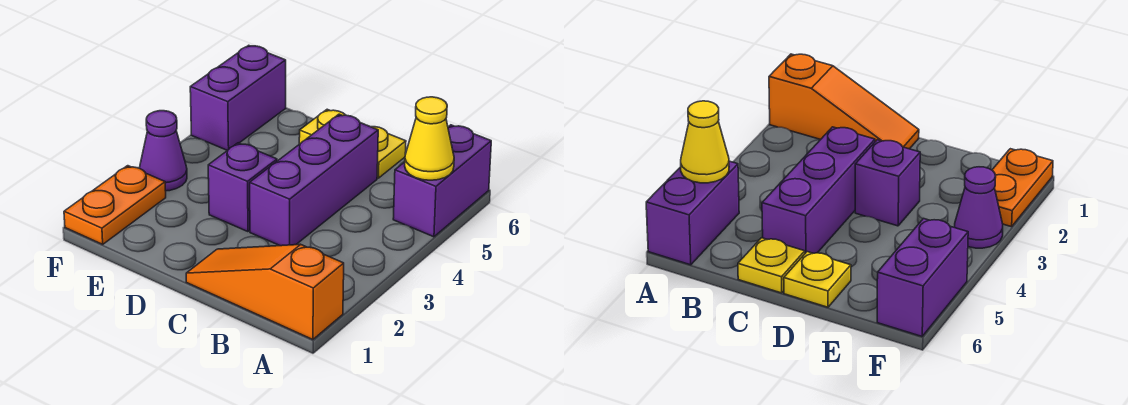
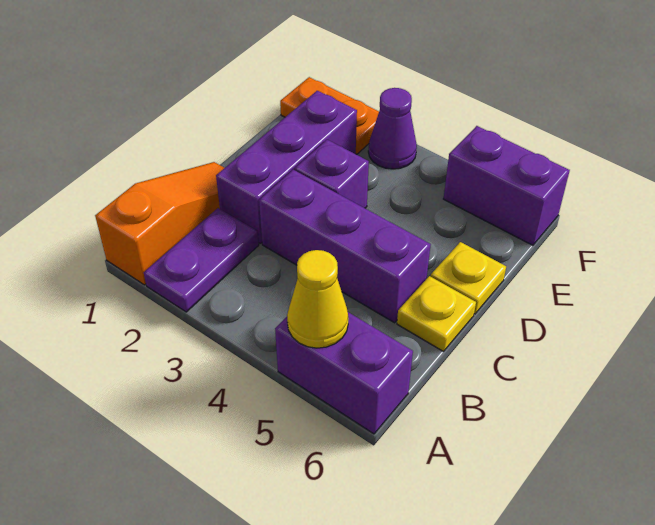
none -> purple 1x2 plate [144,208,259,312]
none -> purple 1x3 brick [216,91,357,243]

